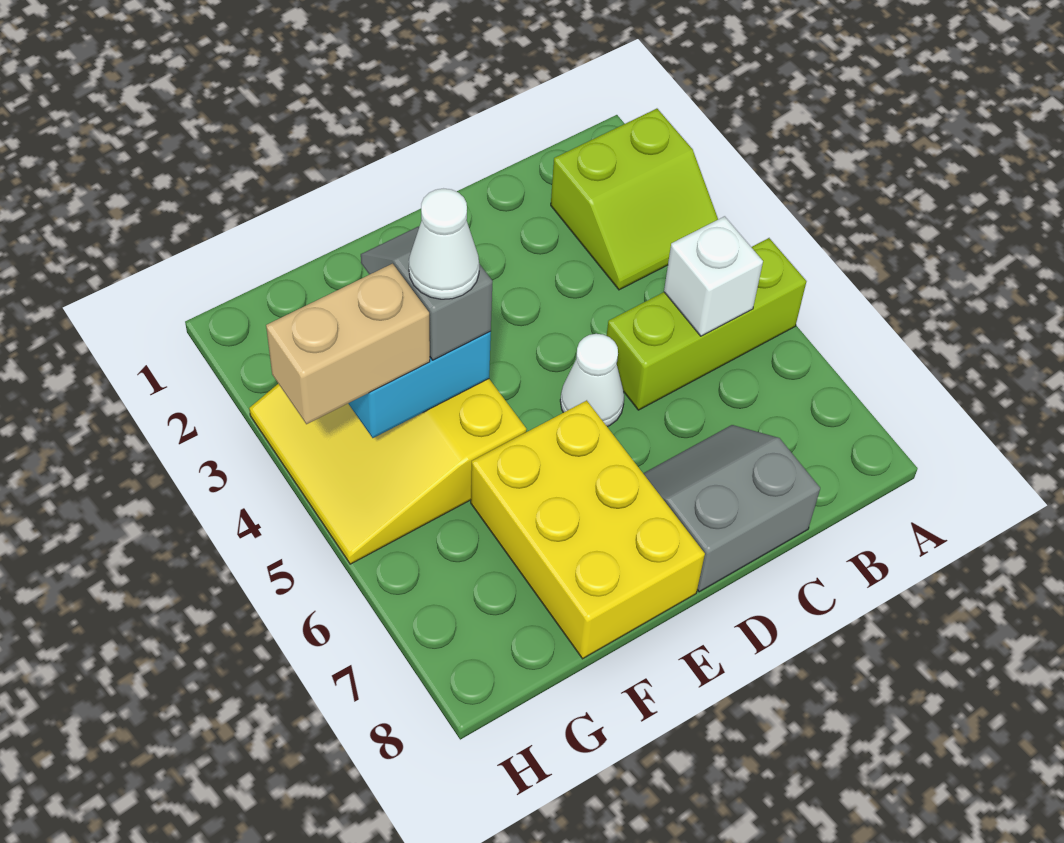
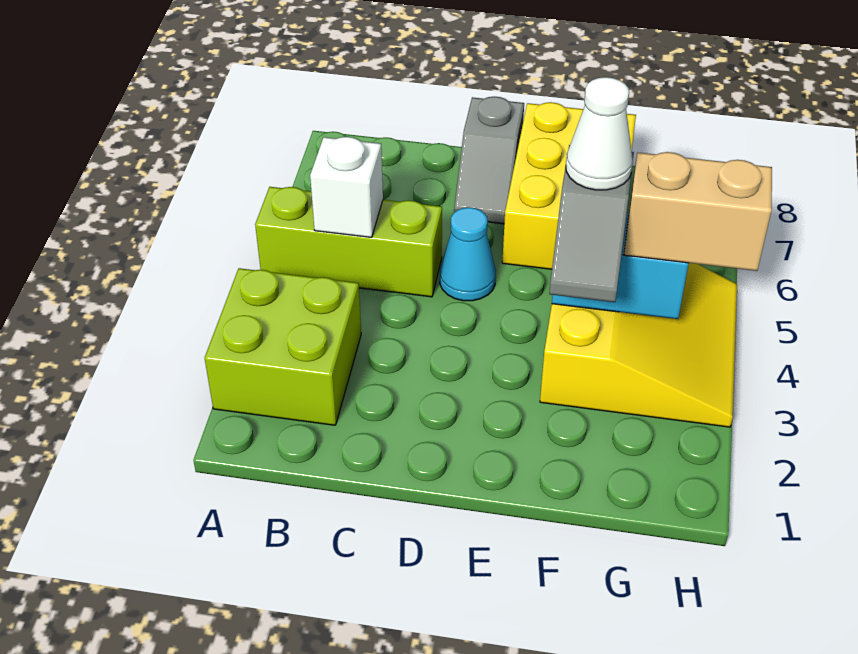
lime 2x2 slope [551,109,718,290] -> lime 2x2 brick [205,268,361,425]
grey 2x2 slope [643,425,820,592] -> grey 1x2 slope [454,96,524,224]
white 1x1 cone [560,334,624,427] -> cyan 1x1 cone [440,207,496,301]

